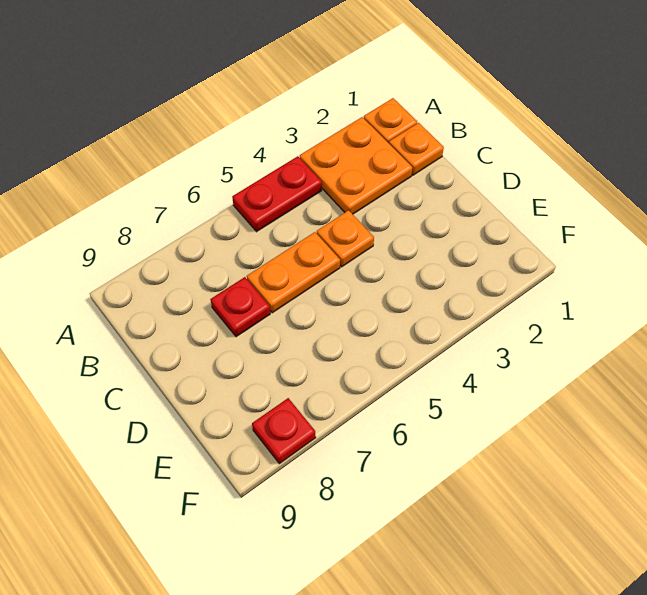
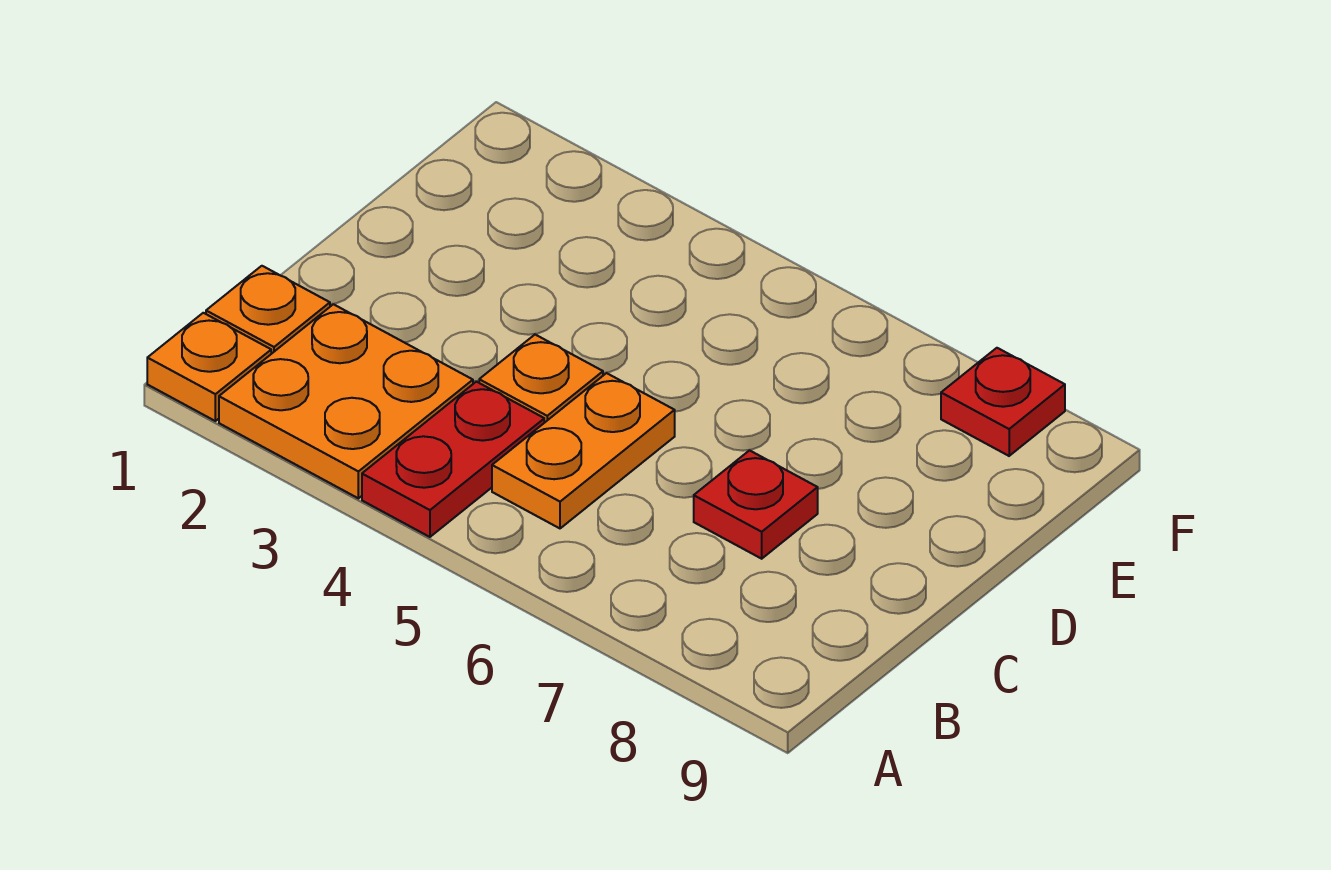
red 1x2 plate [232,156,322,232] -> red 1x2 plate turned to [362,382,544,537]
orange 1x2 plate [247,232,340,313] -> orange 1x2 plate turned to [492,373,675,528]

